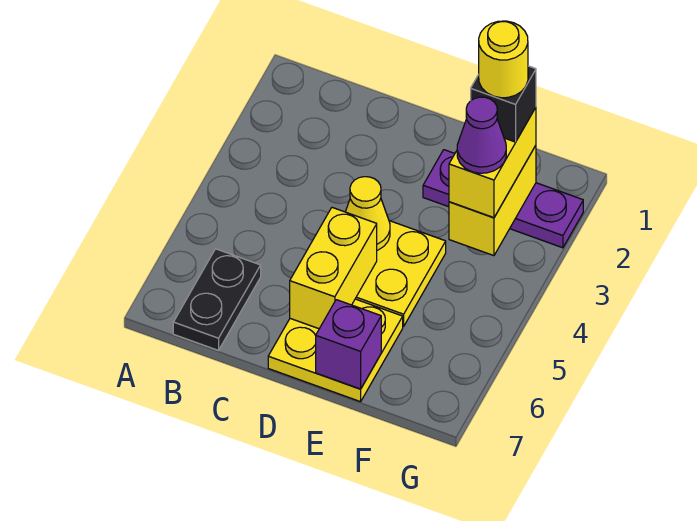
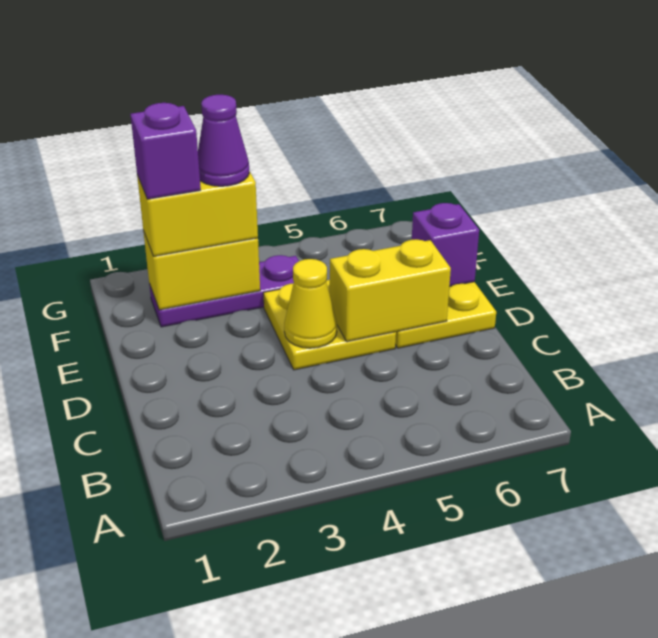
black 1x2 plate [173,249,261,350] -> none
purple 1x3 plate [423,150,583,248] -> purple 1x3 plate turned to [149,255,299,327]
black 1x1 brick [471,66,536,142] -> purple 1x1 brick [130,103,201,199]
yellow 1x1 round brick [479,21,528,98] -> none

